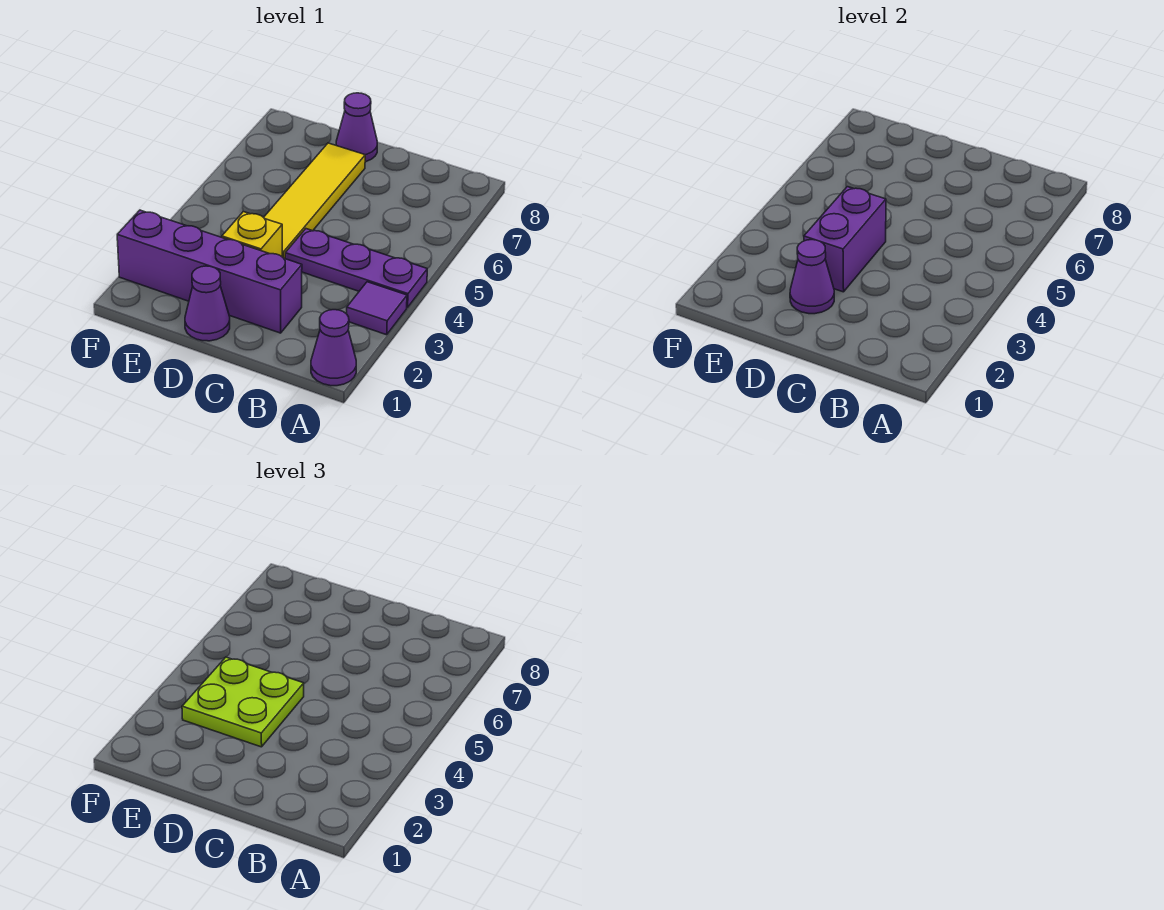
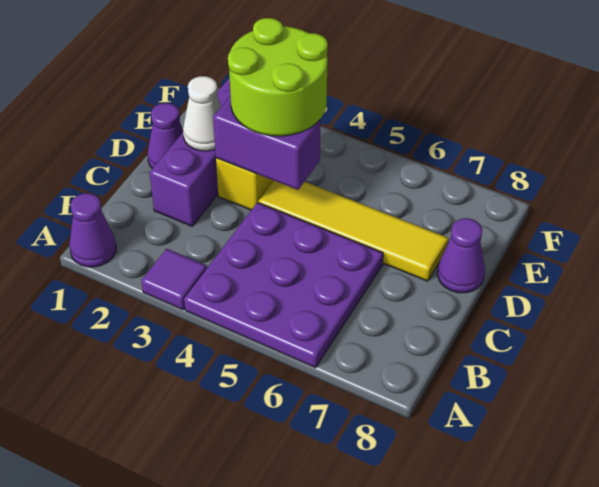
purple 1x3 plate [285,229,427,308] -> purple 3x3 plate [184,202,383,368]
purple 1x1 cone [790,240,834,314] -> white 1x1 cone [183,76,221,151]
lime 2x2 plate [182,657,304,747] -> lime 2x2 round brick [228,18,328,136]

